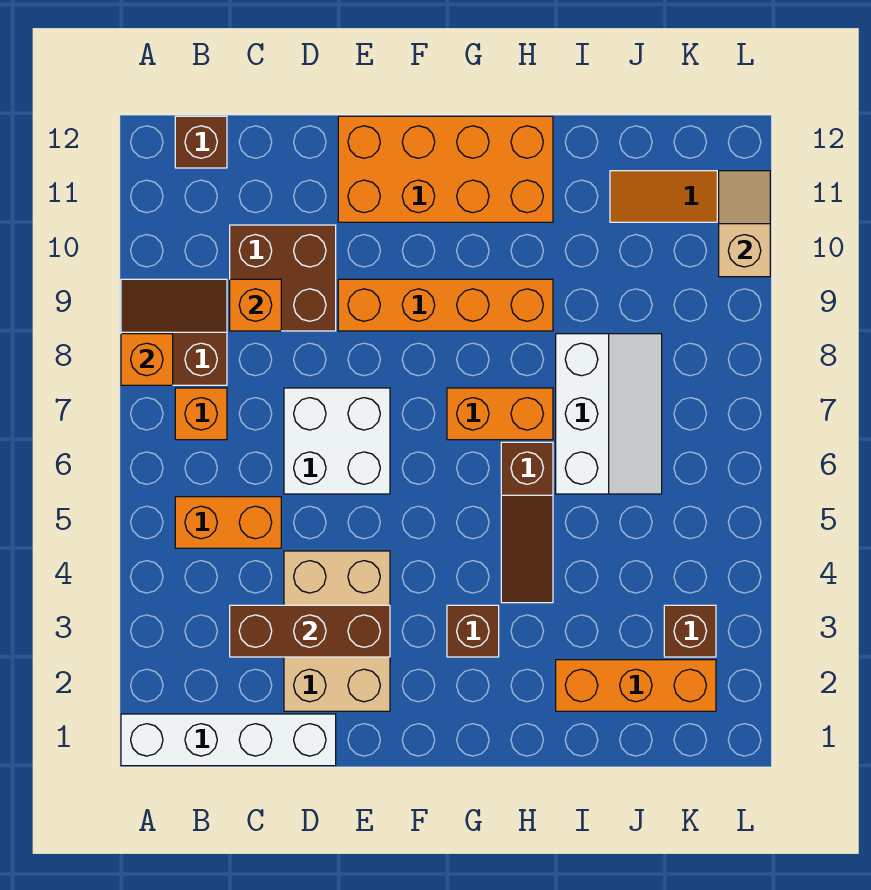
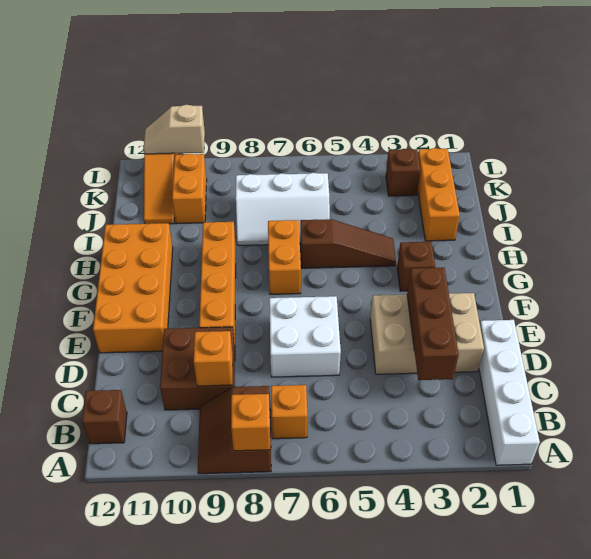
orange 1x2 brick [175,497,281,548] -> orange 1x2 brick moved to [172,154,207,224]
white 2x3 slope [556,334,662,494] -> white 2x3 slope turned to [236,173,330,245]

